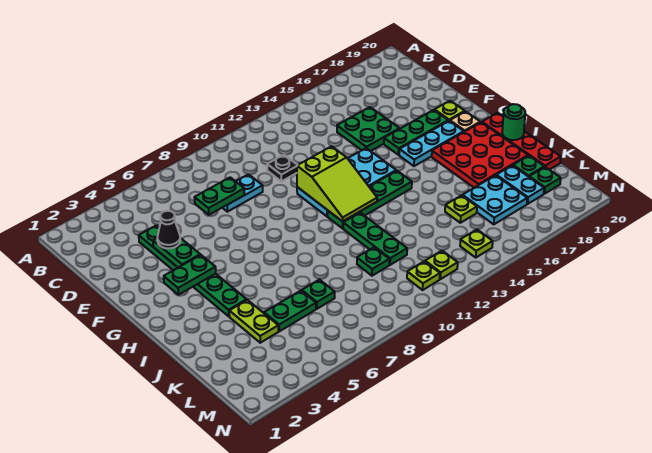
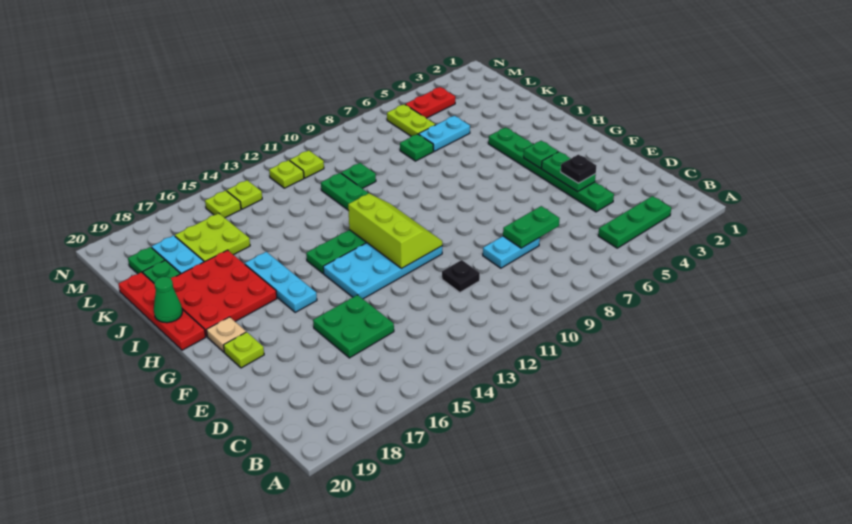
black 1x1 cone [157,211,180,248] -> black 1x1 plate [561,155,596,183]
lime 2x3 slope [297,146,377,222] -> lime 2x3 slope turned to [348,194,442,268]
green 1x3 plate [384,110,448,155] -> green 1x3 plate moved to [598,196,671,248]
green 1x2 plate [164,255,216,295] -> green 1x1 plate [524,141,558,168]
cyan 1x3 plate [399,121,464,166] -> cyan 1x3 plate turned to [245,252,317,313]
green 1x1 round brick [502,104,525,140] -> green 1x1 cone [154,277,182,323]
lime 1x2 plate [229,300,278,343] -> lime 1x2 plate moved to [387,104,436,136]
green 1x2 plate [264,291,316,331] -> cyan 1x2 plate [419,116,470,151]
lime 1x1 plate [445,195,477,223] -> lime 1x1 plate moved to [205,191,241,218]
cyan 2x2 plate [462,175,527,224] -> lime 2x2 plate [175,213,250,262]
none -> red 1x2 plate [405,87,455,118]

